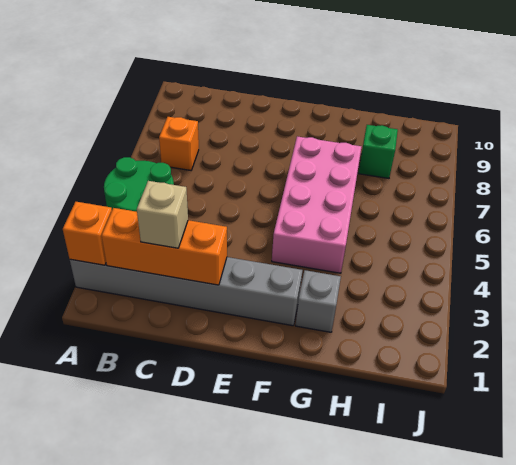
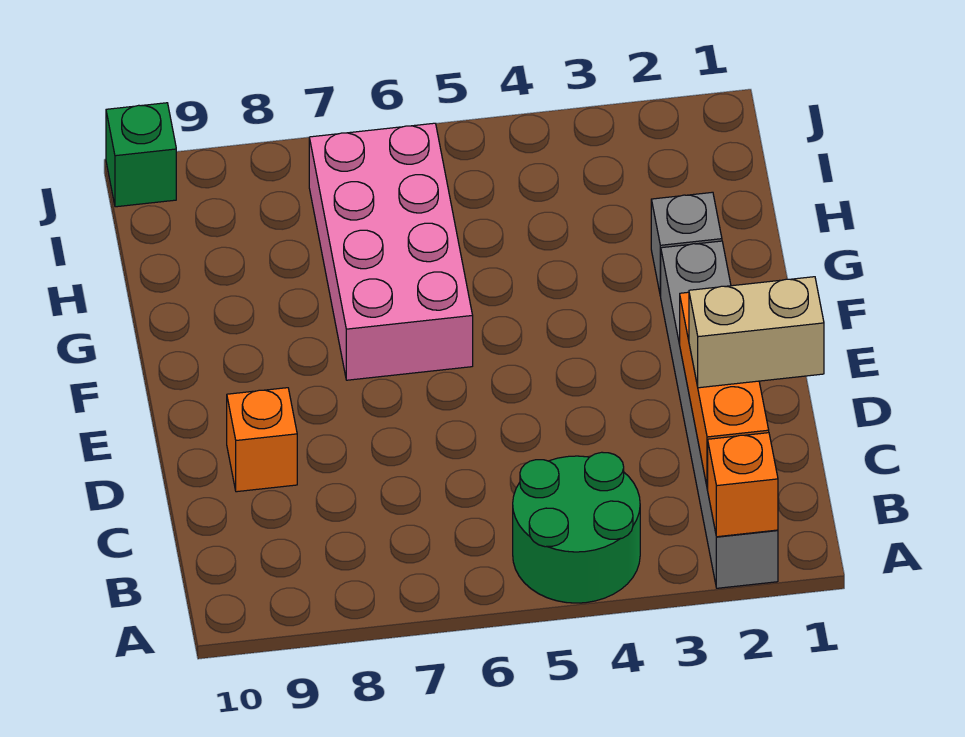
orange 1x1 brick [159,117,199,170] -> orange 1x1 brick moved to [227,388,297,492]
tan 1x1 brick [137,181,188,248] -> tan 1x2 brick [689,277,824,388]
pink 2x4 brick [272,136,361,273] -> pink 2x4 brick turned to [309,123,473,380]
green 1x1 brick [359,125,398,178] -> green 1x1 brick moved to [106,103,176,207]

